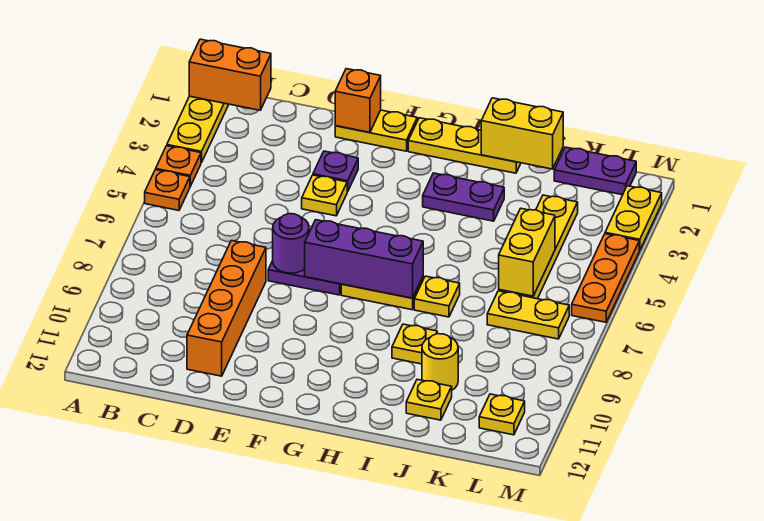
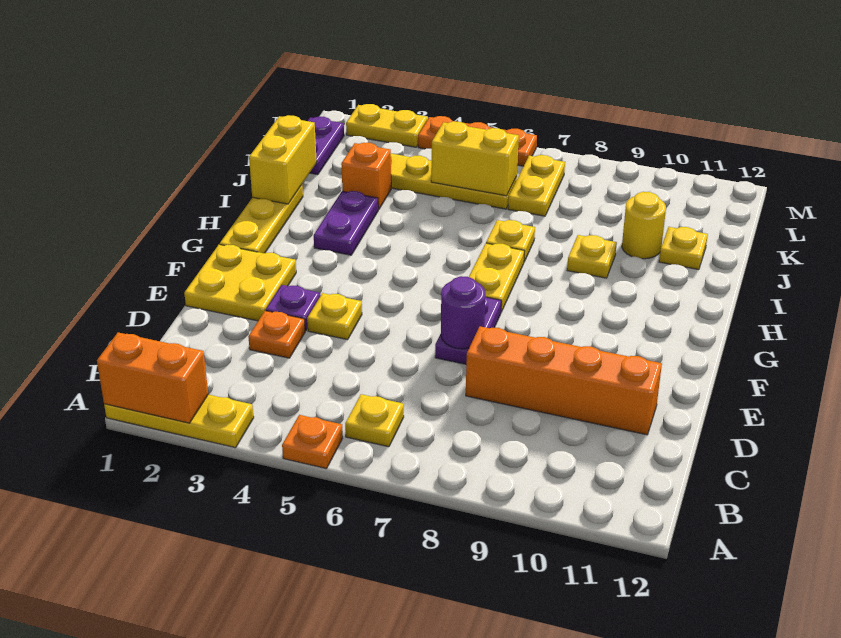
orange 1x2 brick [189,39,271,110] -> orange 1x2 brick turned to [97,332,208,423]
orange 1x1 plate [156,146,201,186] -> orange 1x1 plate moved to [248,311,305,358]
yellow 1x2 plate [335,110,417,151] -> yellow 2x2 plate [184,244,296,321]
orange 1x1 brick [335,69,381,133] -> orange 1x1 brick moved to [341,143,391,210]
purple 1x3 brick [305,220,423,298] -> none
yellow 1x1 plate [479,394,525,435] -> yellow 1x1 plate moved to [345,394,404,447]

